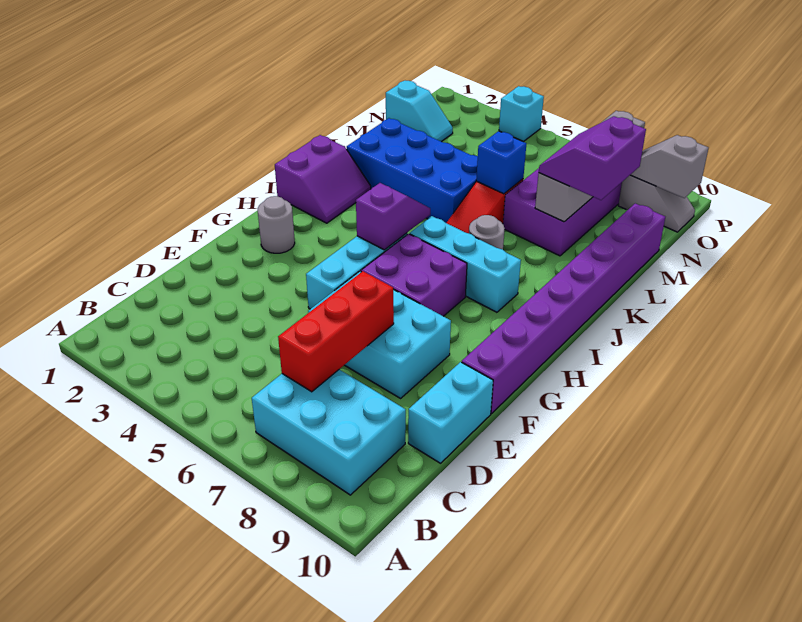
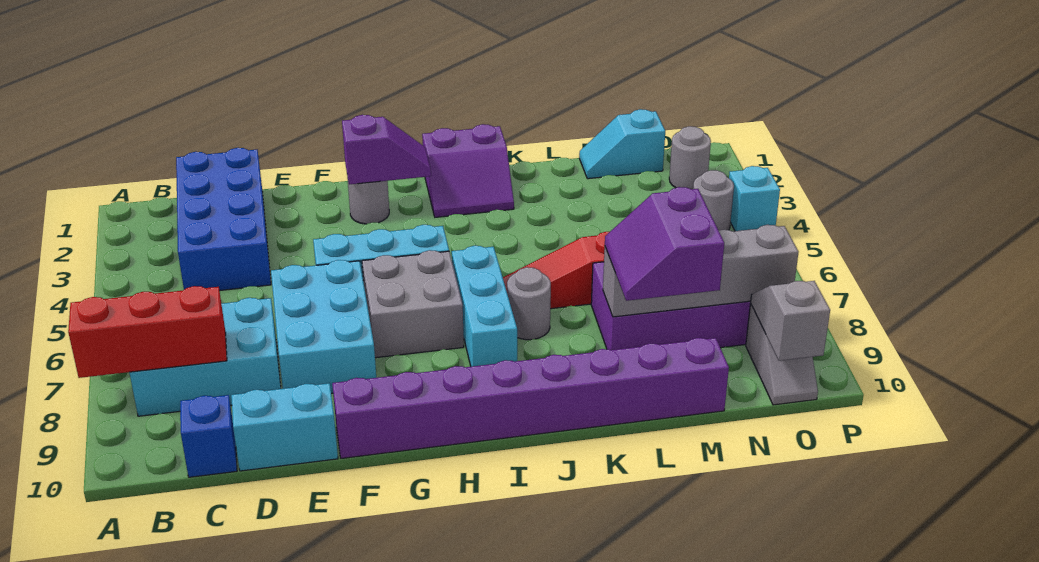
cyan 2x3 brick [252,370,406,495] -> cyan 2x3 brick turned to [129,298,281,416]
red 1x3 brick [278,271,394,392] -> red 1x3 brick moved to [68,286,227,378]
purple 2x2 brick [361,234,467,316] -> grey 2x2 brick [362,250,464,358]
purple 1x2 slope [356,183,430,250] -> purple 1x2 slope moved to [342,115,431,184]
blue 2x4 brick [347,118,478,223] -> blue 2x4 brick moved to [176,148,271,291]
blue 1x1 brick [476,131,526,194] -> blue 1x1 brick moved to [180,395,237,477]
purple 2x2 slope [539,116,646,200] -> purple 2x2 slope turned to [605,187,724,301]
cyan 1x2 slope [386,81,453,142] -> cyan 1x2 slope turned to [579,109,665,179]
none -> grey 1x1 round brick [669,126,711,189]
none -> grey 1x1 round brick [693,170,734,230]

